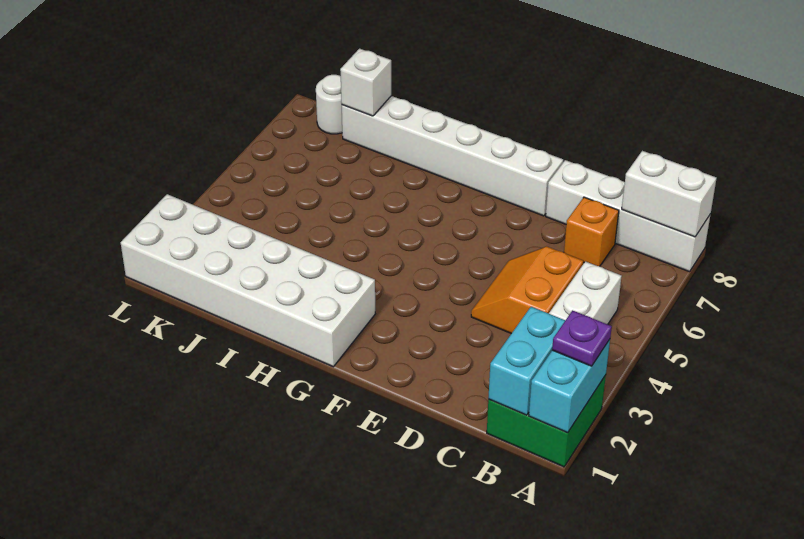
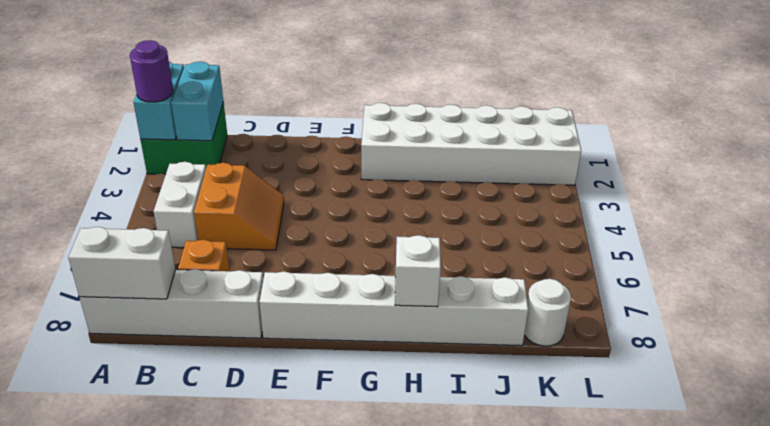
purple 1x1 plate [552,310,612,366] -> purple 1x1 round brick [130,40,173,102]
white 1x1 brick [340,49,391,116] -> white 1x1 brick moved to [395,235,441,307]

